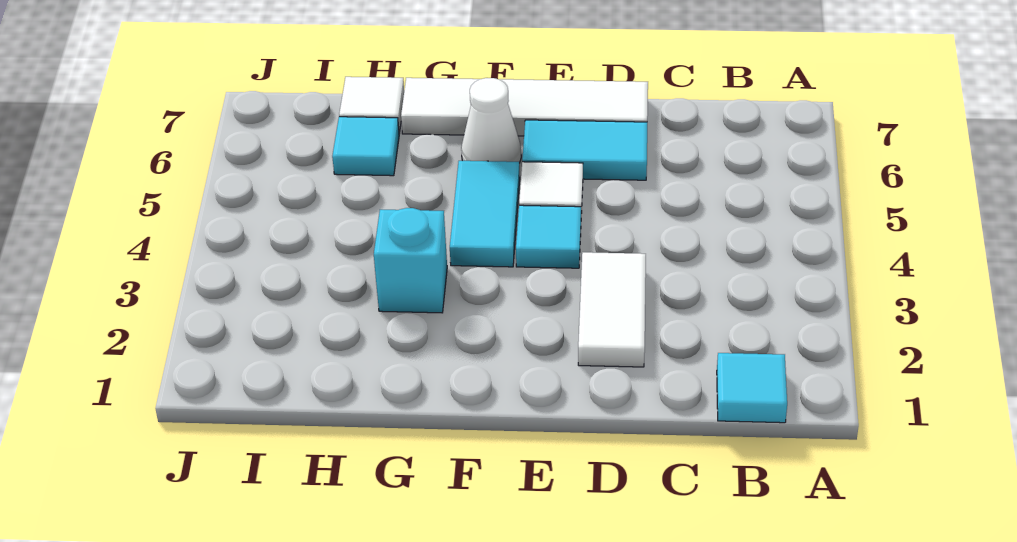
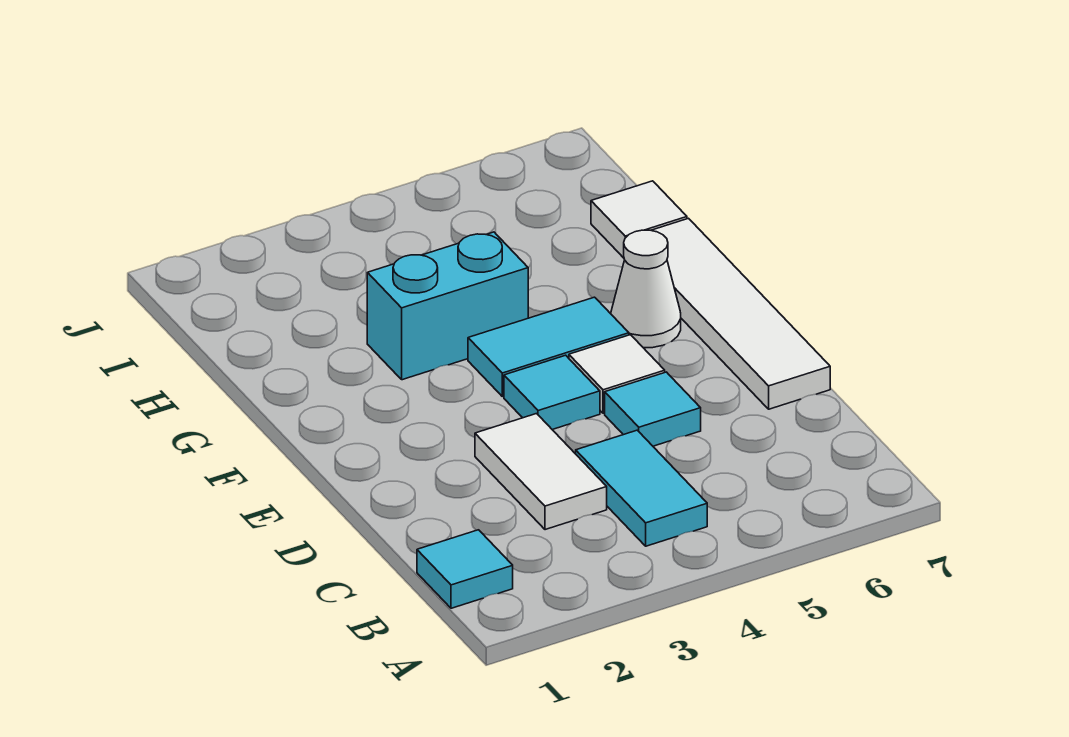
white 1x2 tile [578,252,646,367] -> white 1x2 tile turned to [475,414,607,530]
cyan 1x2 tile [522,120,647,180] -> cyan 1x2 tile moved to [576,430,707,546]
cyan 1x1 brick [374,208,447,313] -> cyan 1x2 brick [367,232,528,380]
cyan 1x1 tile [332,117,399,176] -> cyan 1x1 tile moved to [605,372,701,446]

